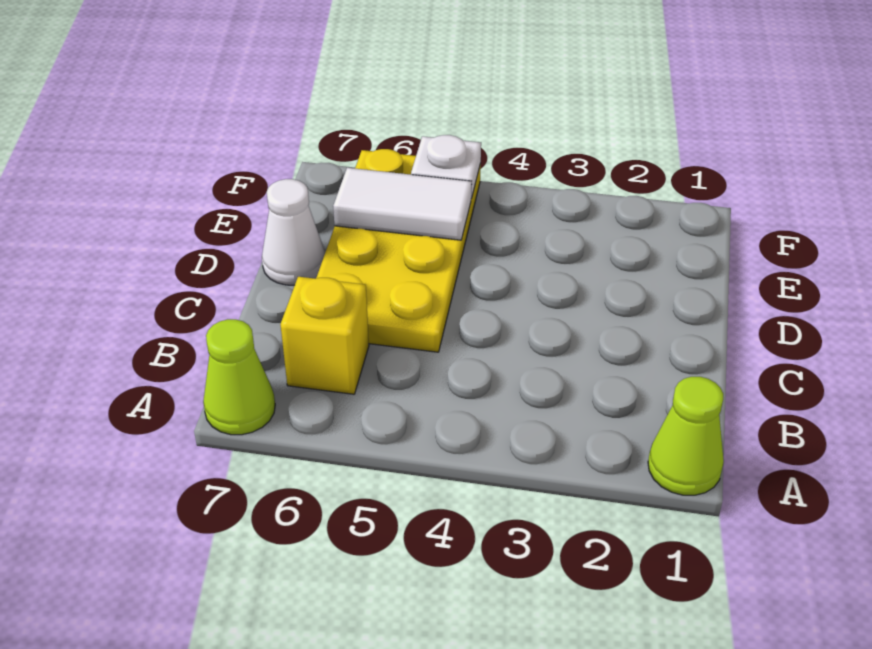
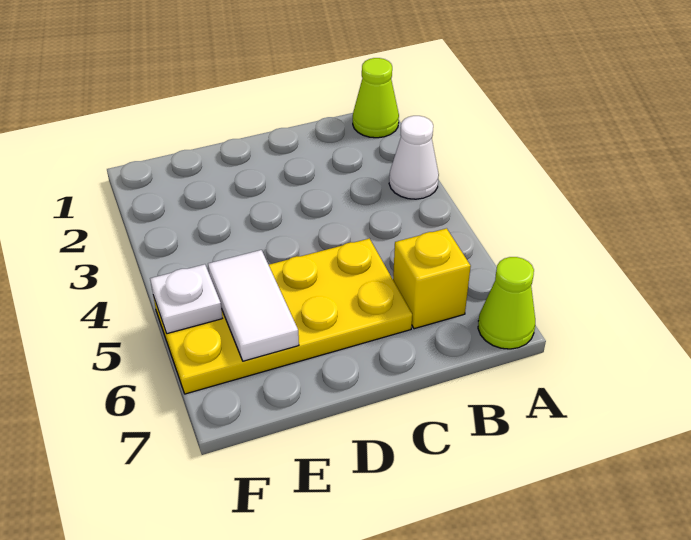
white 1x1 cone [262,179,325,285] -> white 1x1 cone moved to [389,116,439,199]

